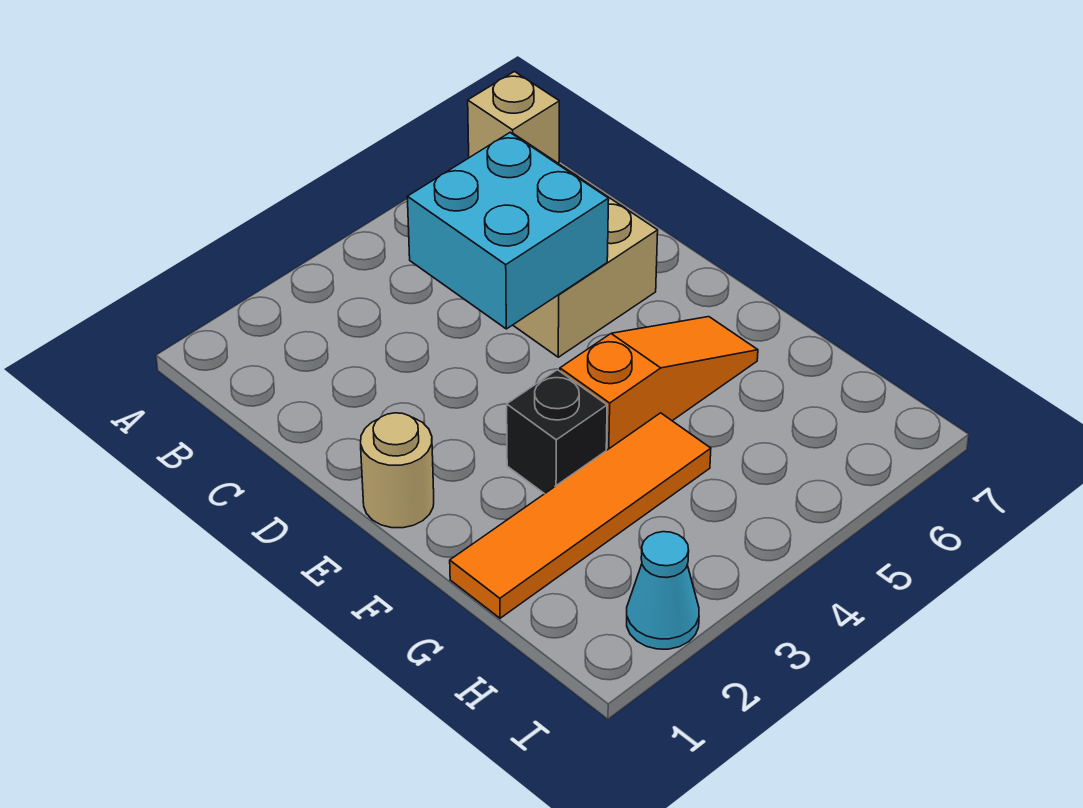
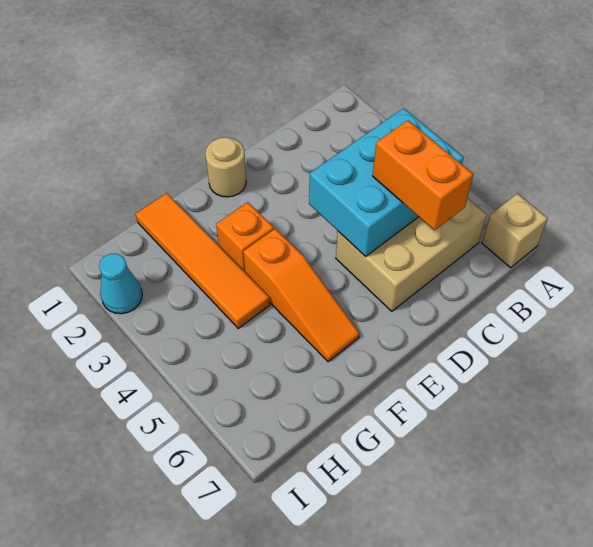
cyan 2x2 brick [407,133,609,329] -> cyan 2x3 brick [309,108,464,257]
none -> orange 1x2 brick [373,120,473,230]
black 1x1 brick [507,370,607,494] -> orange 1x1 brick [216,202,274,272]

